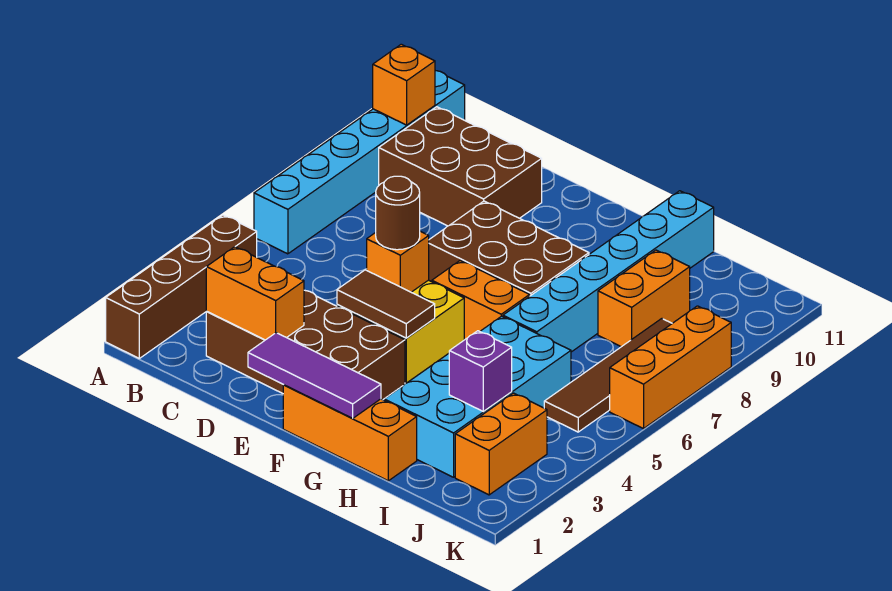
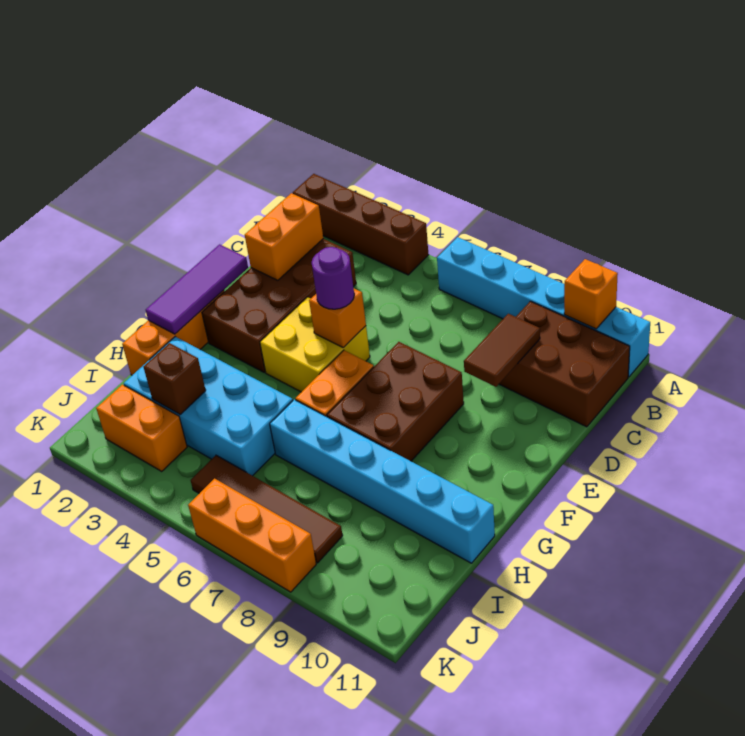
brown 2x3 brick [379,107,542,226] -> brown 2x3 brick turned to [499,301,630,427]
brown 1x2 tile [337,270,435,338] -> brown 1x2 tile moved to [464,314,540,387]
brown 1x1 round brick [376,176,420,250] -> purple 1x1 round brick [312,247,354,309]
purple 1x1 brick [449,331,512,412] -> brown 1x1 brick [143,343,206,414]
orange 1x2 brick [598,250,690,347] -> none

